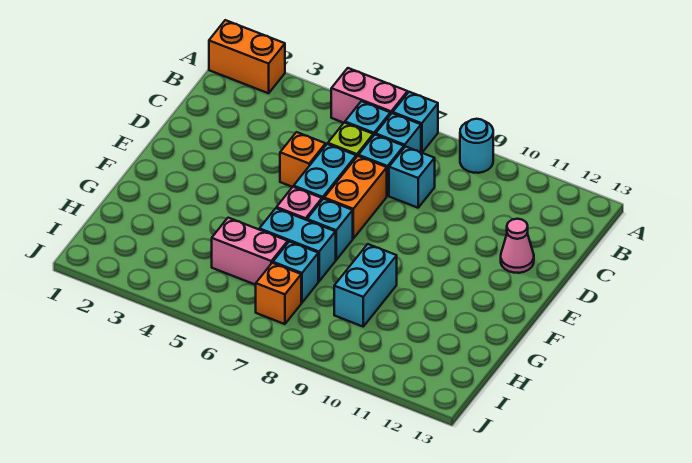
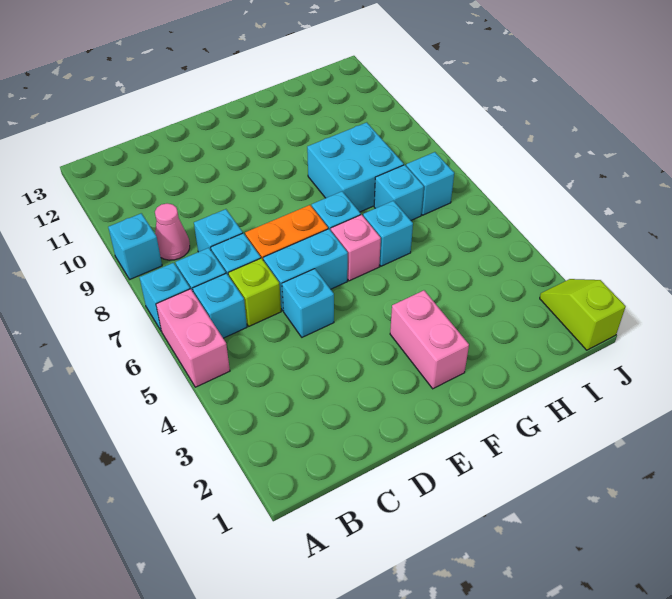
orange 1x2 brick [209,20,285,93] -> none
cyan 1x1 round brick [460,119,493,173] -> cyan 1x1 brick [108,213,162,279]
orange 1x1 brick [280,132,326,187] -> cyan 1x1 brick [282,269,334,337]
pink 1x1 cone [501,219,534,273] -> pink 1x1 cone moved to [155,203,190,260]
cyan 1x2 brick [259,208,336,281] -> cyan 1x1 brick [363,201,413,266]
cyan 1x2 brick [334,244,397,327] -> cyan 2x2 brick [307,122,404,212]
pink 1x2 brick [212,218,288,285] -> pink 1x2 brick moved to [390,290,469,389]
orange 1x1 brick [256,263,301,324] -> cyan 1x1 brick [406,152,454,215]
none -> lime 1x2 slope [540,279,626,350]

